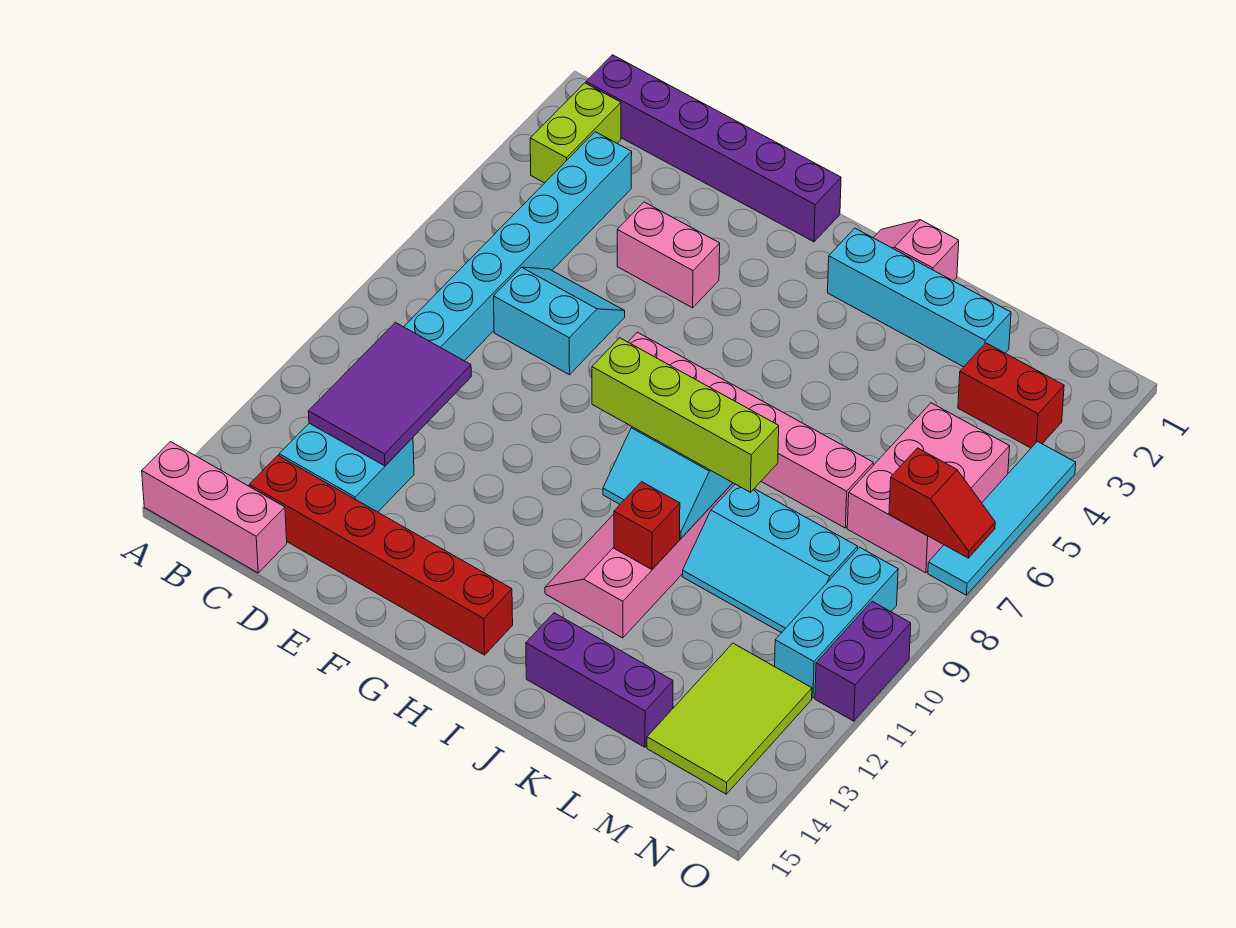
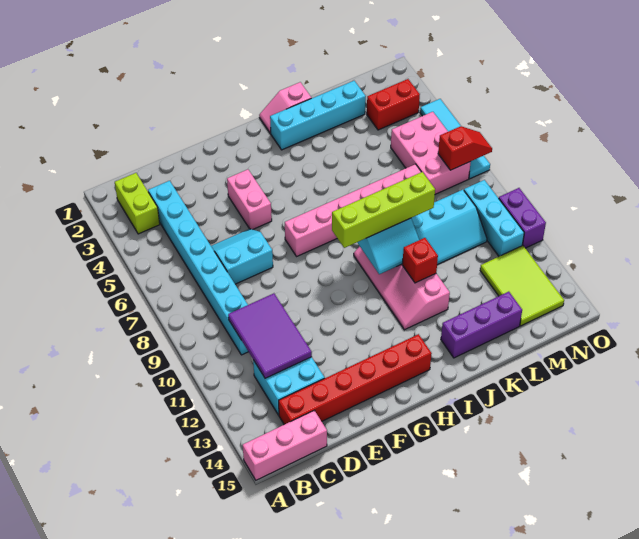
purple 1x6 brick [586,55,841,242] -> none
pink 1x2 brick [617,202,720,308] -> pink 1x2 brick turned to [227,169,272,229]

